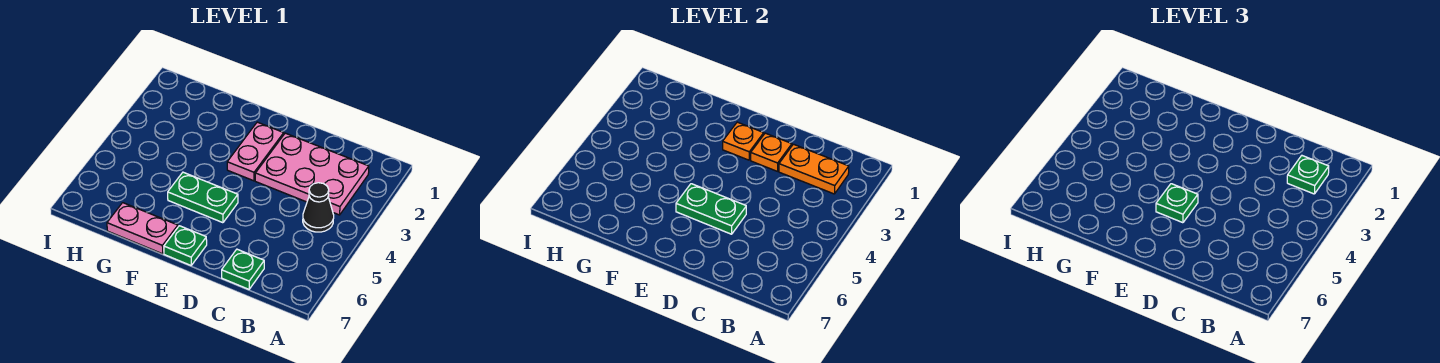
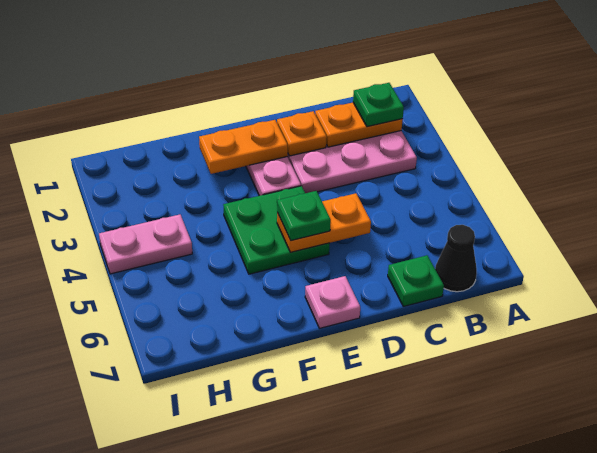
black 1x1 cone [303,183,334,232] -> black 1x1 cone moved to [435,225,477,292]
green 1x2 plate [676,184,746,234] -> orange 1x2 plate [277,193,371,252]
orange 1x1 plate [723,122,764,160] -> orange 1x2 plate [199,120,288,174]
green 1x2 plate [168,172,238,223] -> green 2x2 plate [223,186,329,274]
green 1x1 plate [164,226,207,265] -> pink 1x1 plate [305,276,360,328]
pink 1x2 plate [107,203,178,254] -> pink 1x2 plate moved to [99,214,192,274]

